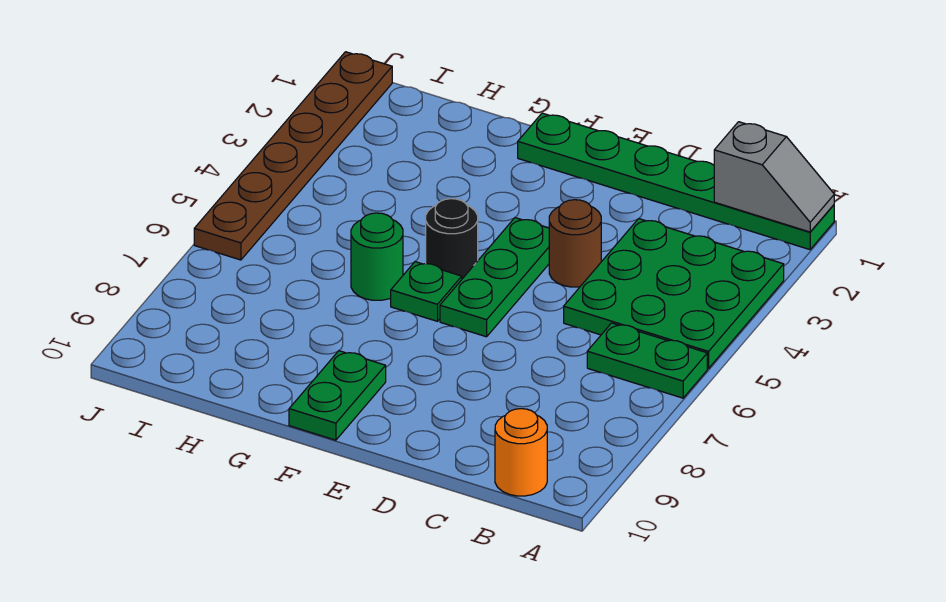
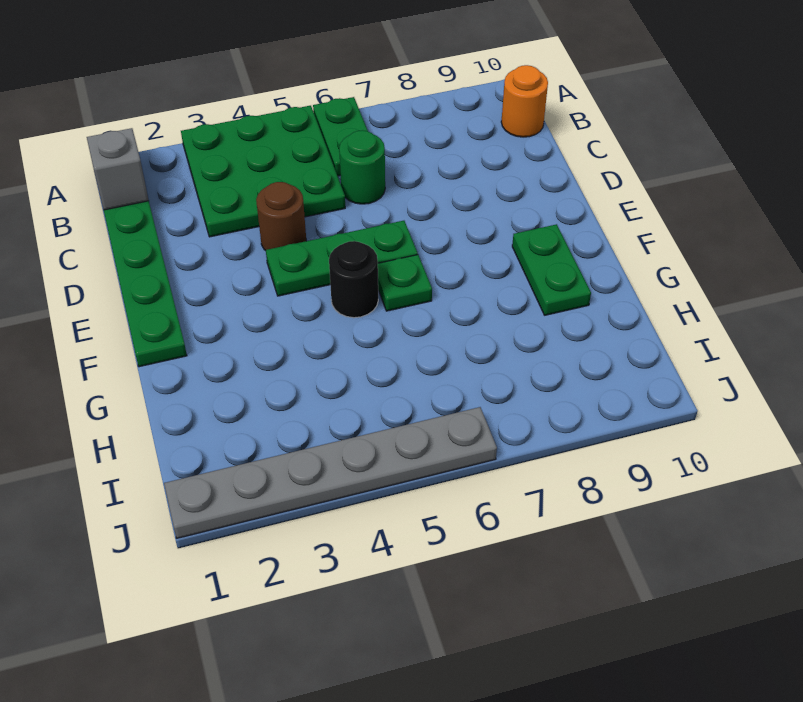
green 1x2 plate [289,351,386,440] -> green 1x2 plate turned to [512,224,591,315]
green 1x1 round brick [351,213,403,300] -> green 1x1 round brick moved to [339,130,385,204]
brown 1x6 plate [194,52,392,260] -> grey 1x6 plate [164,407,497,538]

